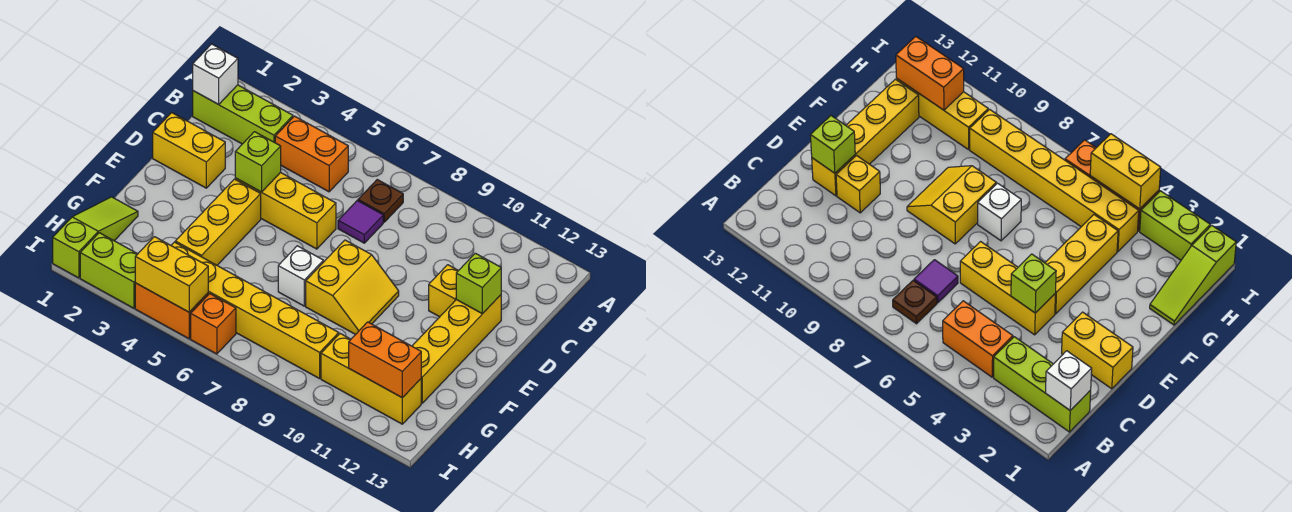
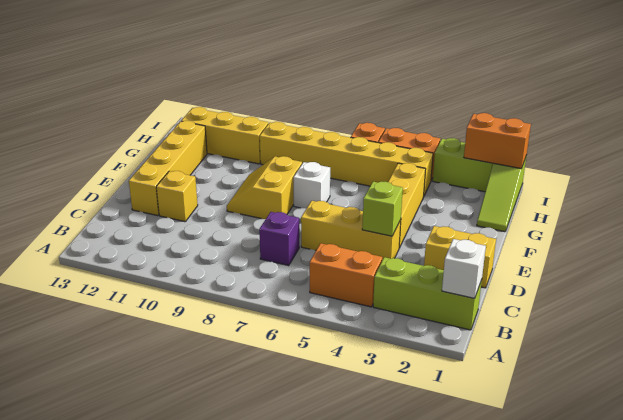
brown 1x1 plate [358,180,403,222] -> none
purple 1x1 tile [338,201,383,243] -> purple 1x1 brick [259,212,299,266]
lime 1x1 brick [456,253,501,314] -> none
orange 1x2 brick [349,322,421,398] -> orange 1x2 brick moved to [464,113,531,168]
yellow 1x2 brick [135,237,208,312] -> none

